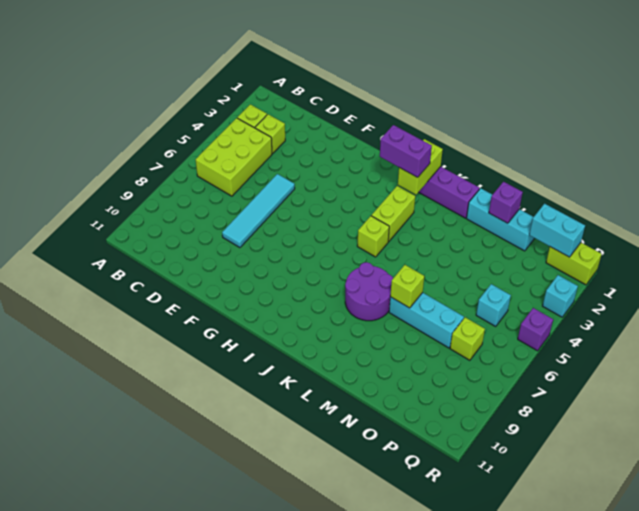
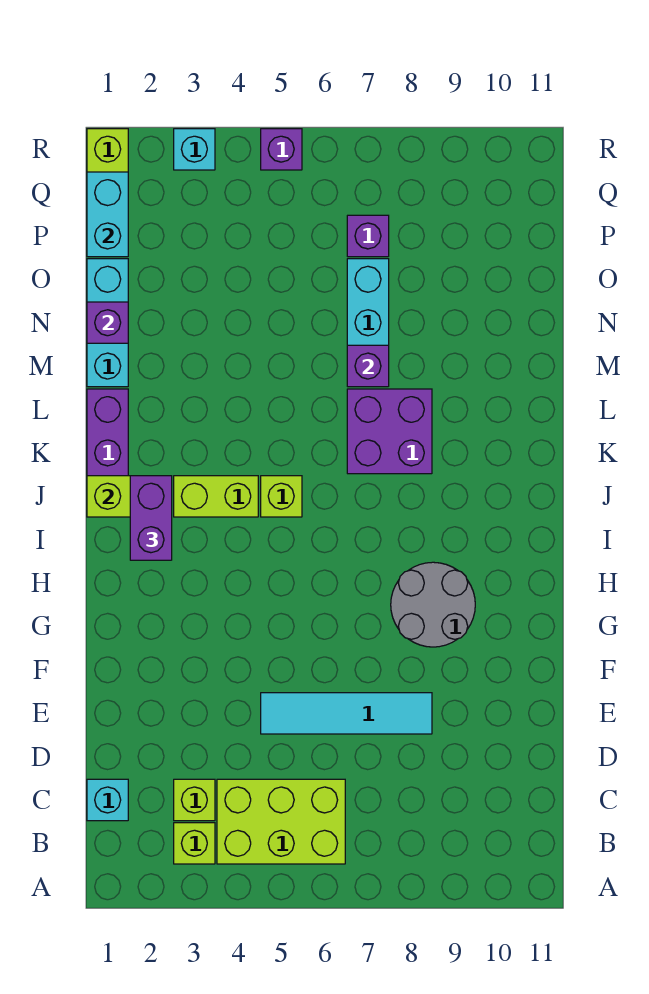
none -> grey 2x2 round brick [391,562,475,647]
purple 2x2 round brick [345,262,393,321] -> purple 2x2 brick [347,389,432,474]
lime 1x1 brick [390,265,424,308] -> purple 1x1 brick [347,345,389,387]
cyan 1x1 brick [476,284,511,326] -> cyan 1x1 brick moved to [87,779,128,821]
lime 1x1 brick [450,317,485,360] -> purple 1x1 brick [347,215,389,257]

